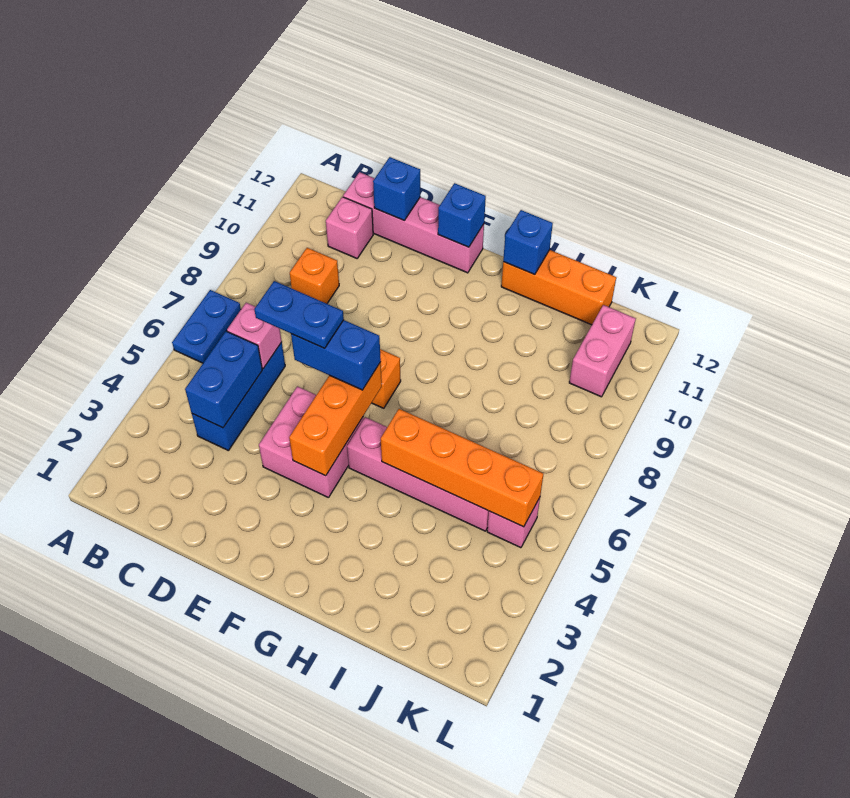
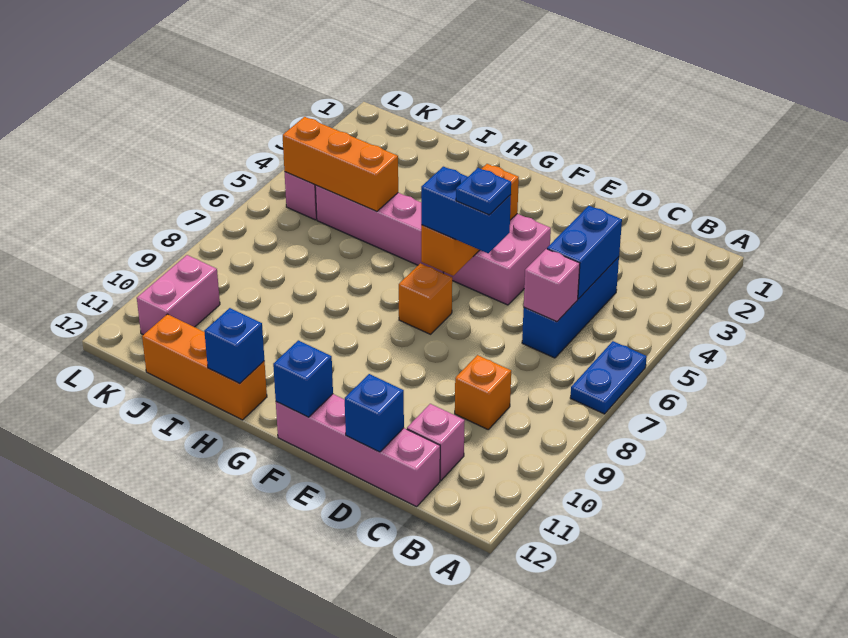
blue 1x2 plate [254,281,344,348] -> blue 1x1 plate [456,168,511,215]
orange 1x4 brick [381,409,543,527] -> orange 1x3 brick [283,117,398,211]

